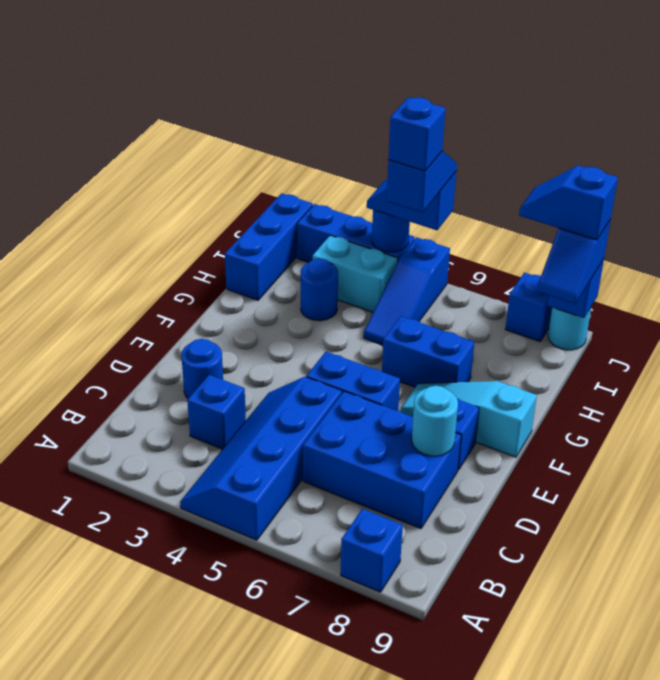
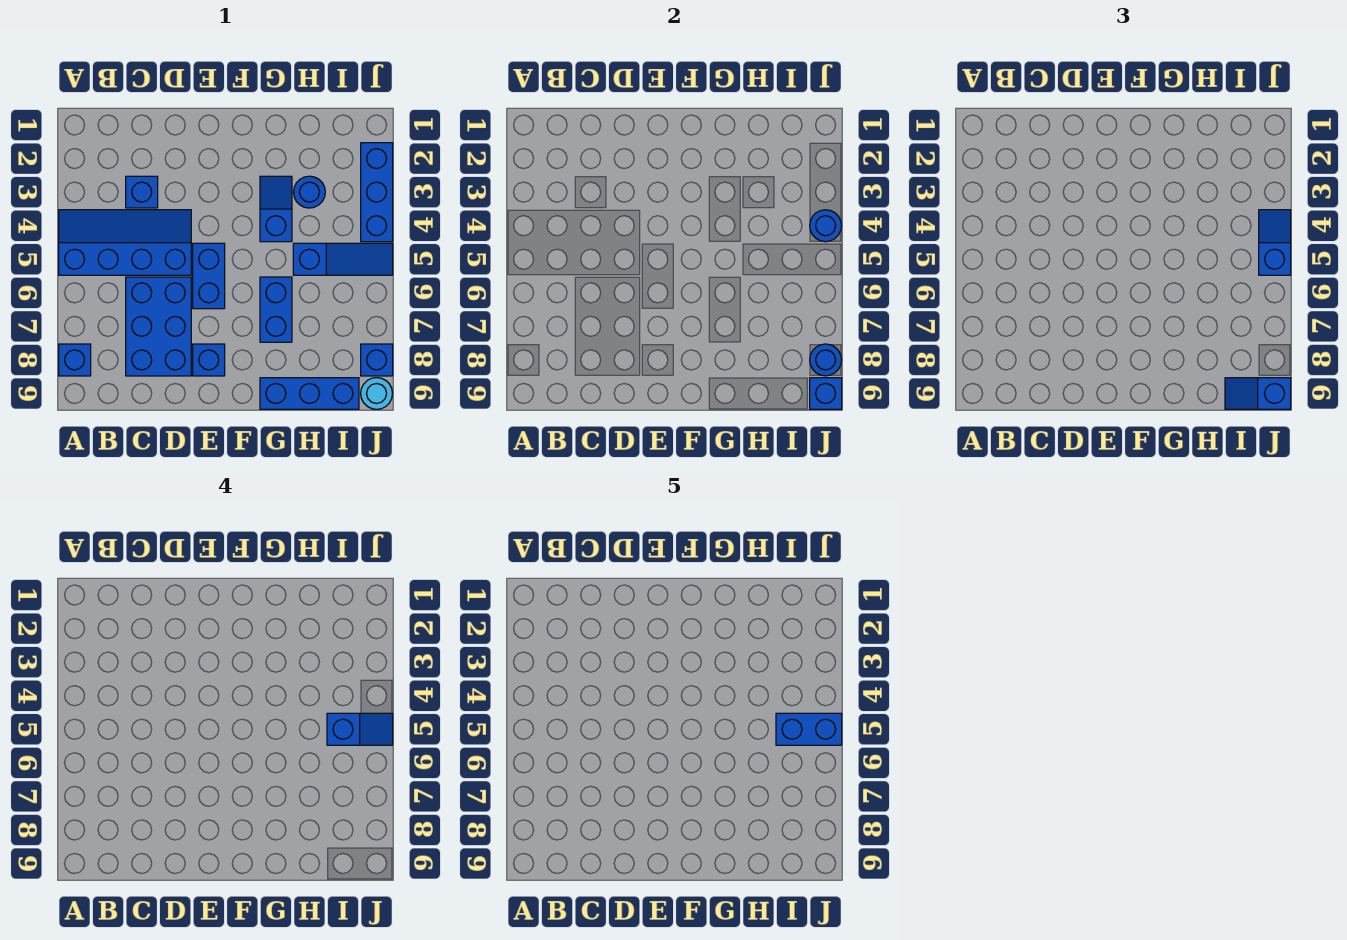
blue 1x1 round brick [181,339,223,398] -> blue 1x1 round brick moved to [810,344,841,376]
cyan 1x1 round brick [412,386,458,456] -> none
cyan 1x3 slope [401,381,537,457] -> none
blue 1x3 brick [225,193,313,300] -> blue 1x3 brick moved to [260,378,359,409]
blue 1x3 slope [364,237,450,345] -> blue 1x3 slope turned to [293,243,393,275]
cyan 1x2 brick [313,235,398,312] -> none
blue 1x1 brick [388,97,446,171] -> blue 1x2 brick [776,713,842,745]
blue 1x2 slope [519,165,618,240] -> blue 1x2 slope moved to [260,176,292,242]

